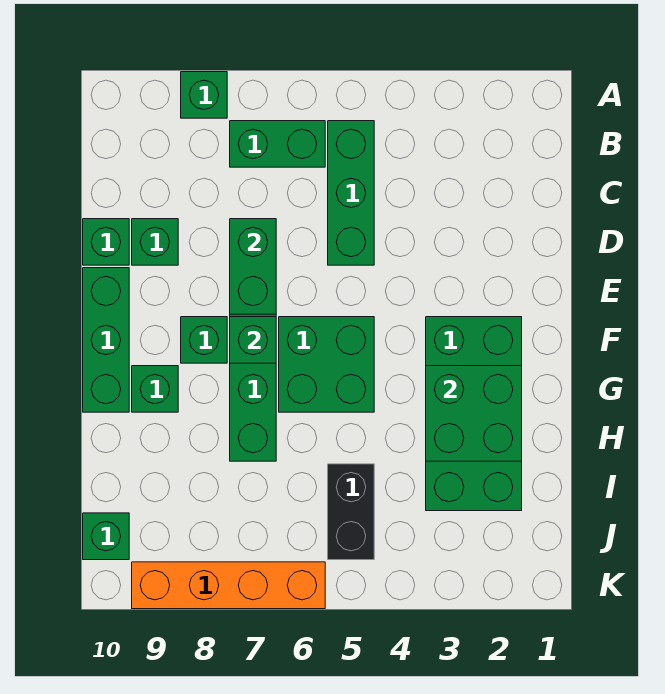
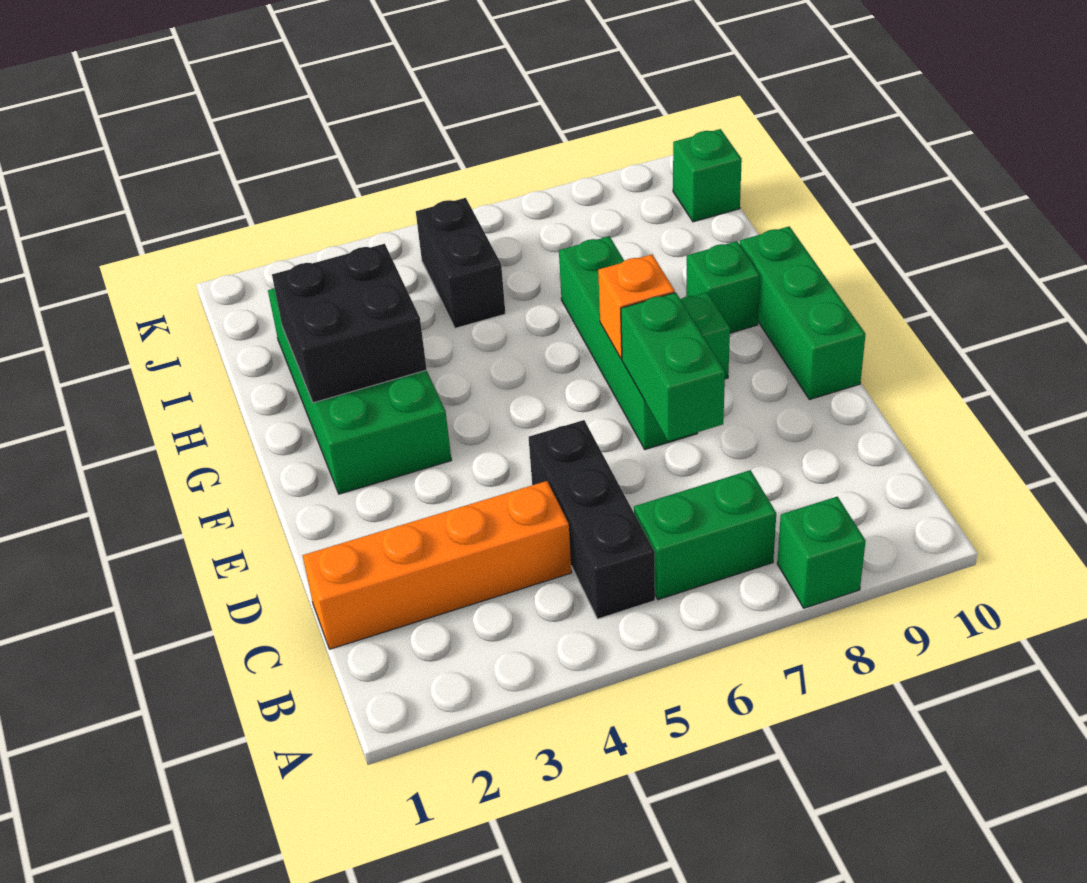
green 1x3 brick [328,121,374,265] -> black 1x3 brick [529,420,655,619]
green 1x1 brick [132,219,178,265] -> none
green 1x1 brick [83,219,129,265] -> none
green 2x2 brick [279,317,374,412] -> none
green 1x1 brick [230,317,276,363] -> orange 1x1 brick [598,255,675,359]
green 2x2 brick [426,366,522,461] -> black 2x2 brick [272,244,427,403]
orange 1x4 brick [132,562,325,609] -> orange 1x4 brick moved to [302,481,572,649]

